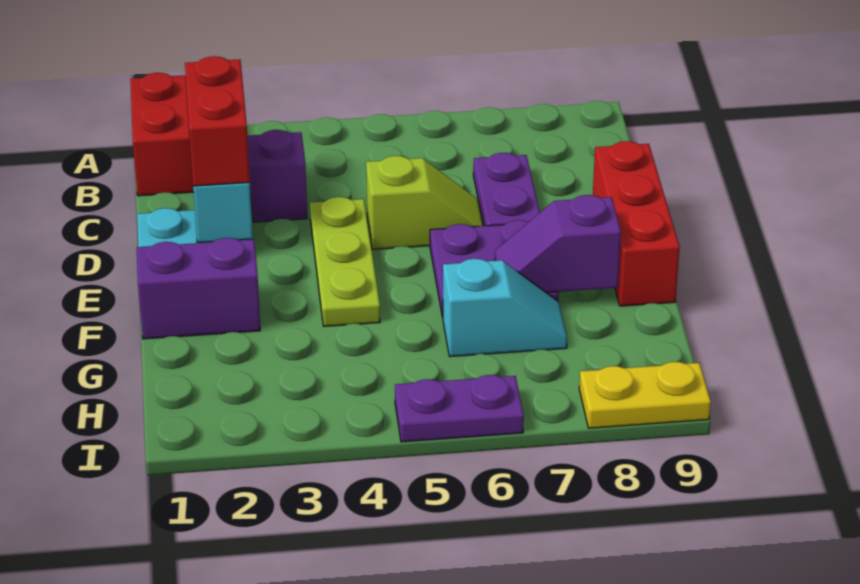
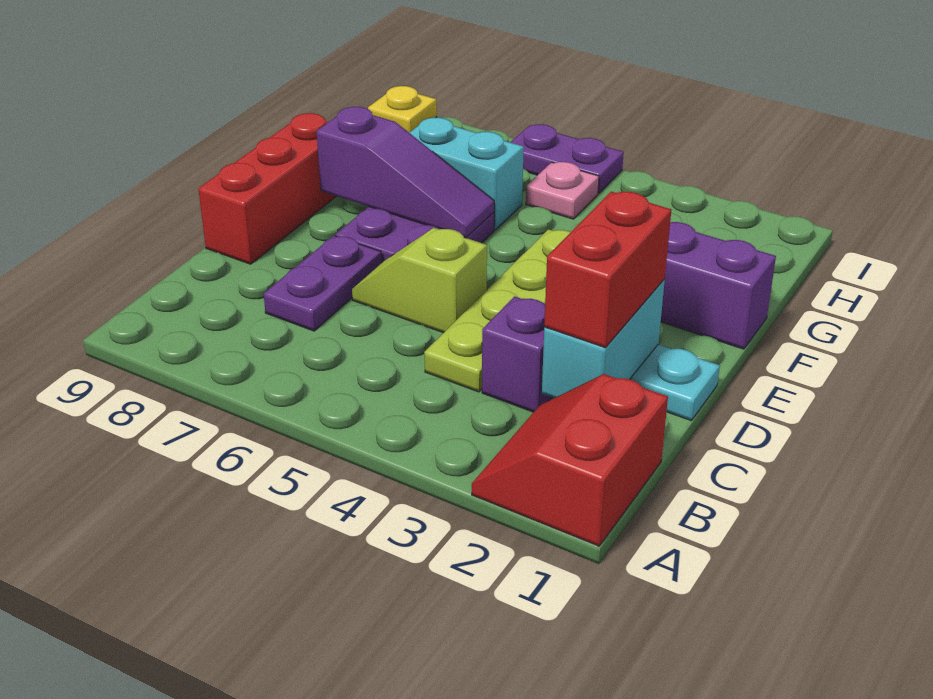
lime 1x3 plate [310,197,380,326] -> lime 1x4 plate [424,229,571,392]
purple 1x2 slope [495,195,621,293] -> purple 1x3 slope [317,107,494,238]
cyan 1x2 slope [443,259,567,357] -> cyan 1x2 brick [410,118,524,230]
none -> pink 1x1 plate [526,162,599,219]
yellow 1x2 plate [579,362,711,428] -> yellow 1x1 plate [368,86,437,133]

